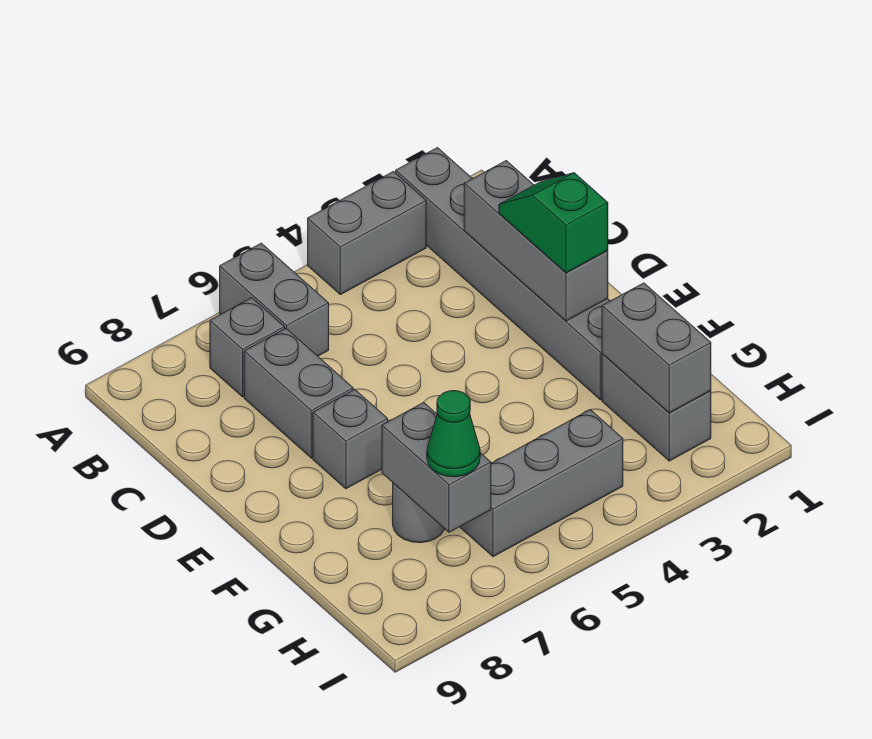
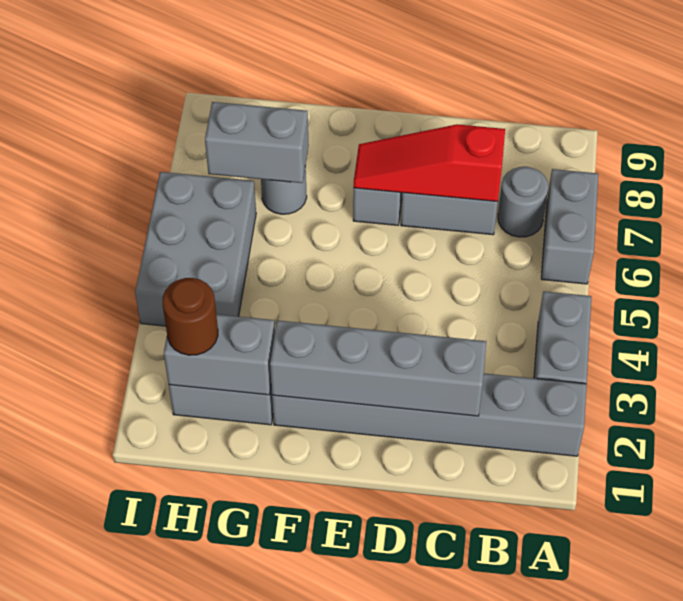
grey 1x2 brick [220,243,329,356] -> grey 1x2 brick turned to [541,169,598,284]
grey 1x1 brick [210,298,285,397] -> grey 1x1 round brick [498,167,548,237]
grey 1x3 brick [464,161,608,321] -> grey 1x4 brick [270,320,486,416]
none -> red 1x3 slope [354,124,505,202]
green 1x2 slope [499,173,608,273] -> none
none -> brown 1x1 round brick [163,278,218,355]
grey 1x3 brick [460,410,623,557] -> grey 2x3 brick [135,172,256,326]
green 1x1 cone [427,391,480,477] -> none

